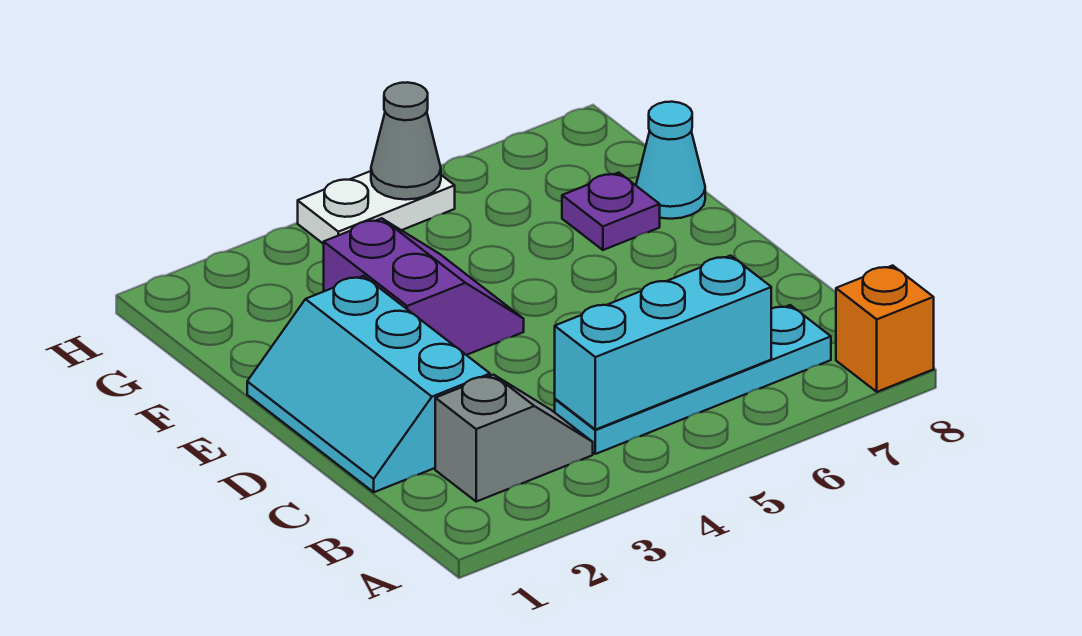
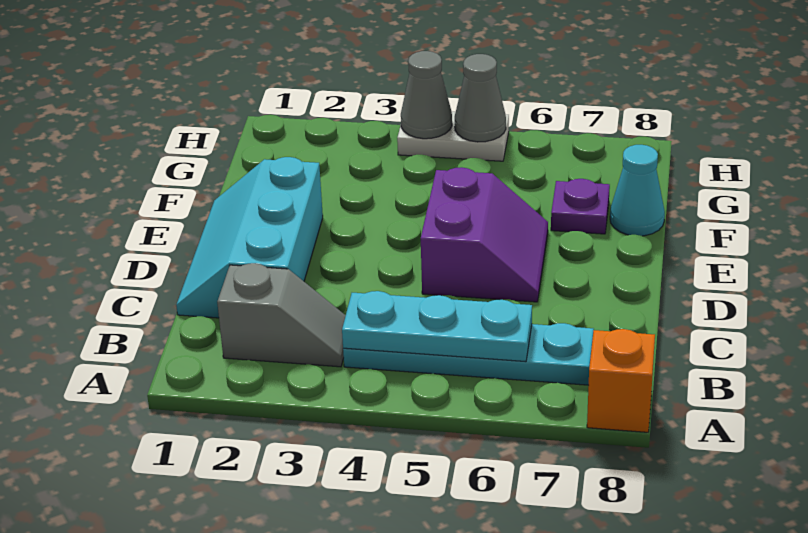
cyan 1x3 brick [555,256,771,430] -> cyan 1x3 plate [342,291,532,362]
purple 2x2 slope [324,218,524,355] -> purple 2x2 slope moved to [421,167,548,302]
none -> grey 1x1 cone [401,51,452,139]

